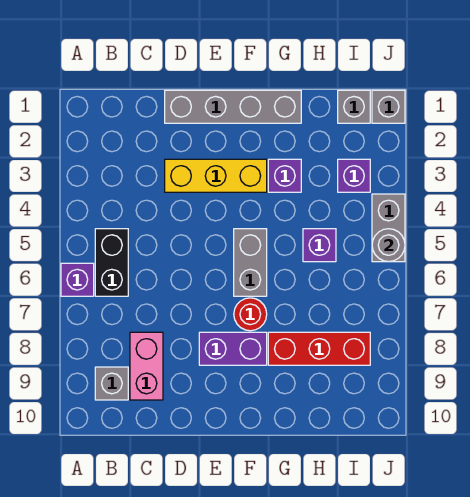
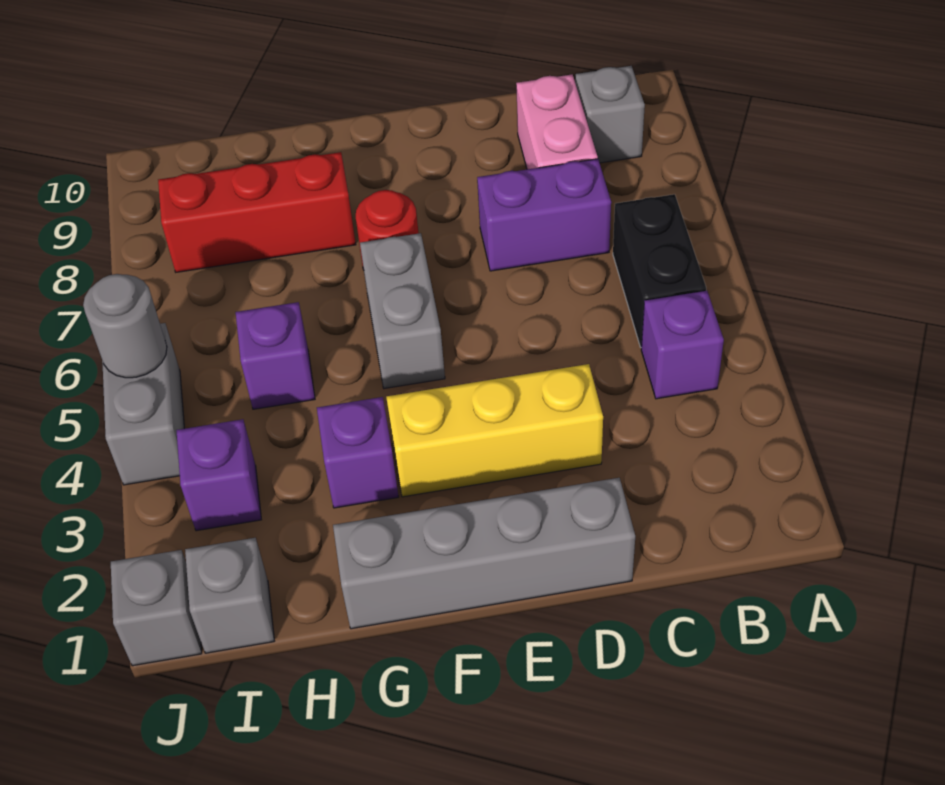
purple 1x1 brick [61,263,94,296] -> purple 1x1 brick moved to [641,291,724,399]
purple 1x2 brick [199,332,267,365] -> purple 1x2 brick moved to [477,159,611,271]

